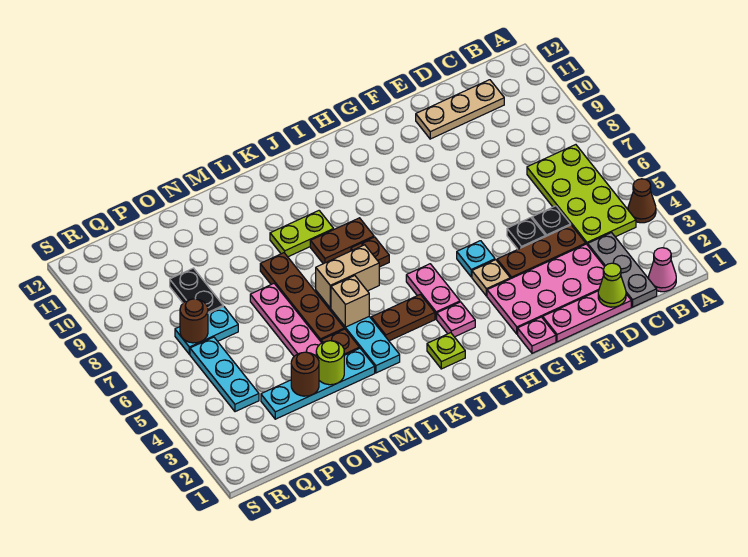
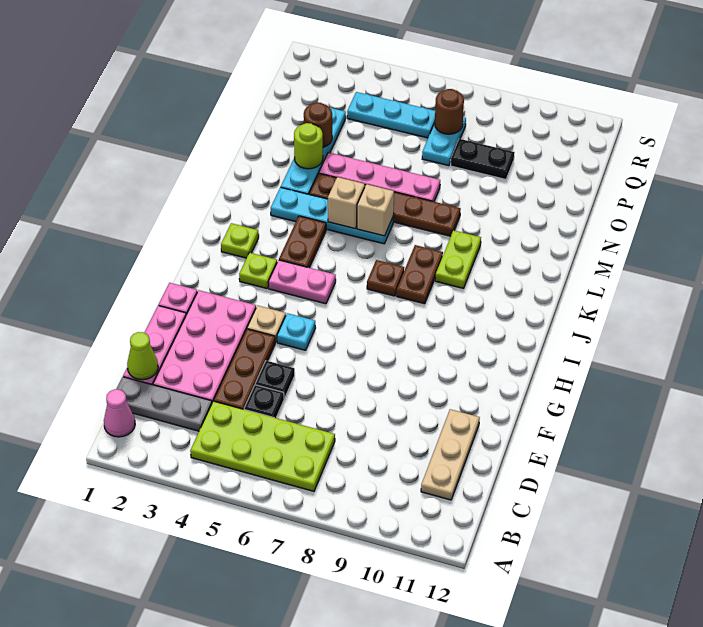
brown 1x1 cone [628,179,656,223] -> none
pink 1x1 plate [437,302,475,337] -> lime 1x1 plate [239,253,277,289]
tan 1x2 brick [316,245,379,308] -> tan 1x1 brick [357,184,394,236]

